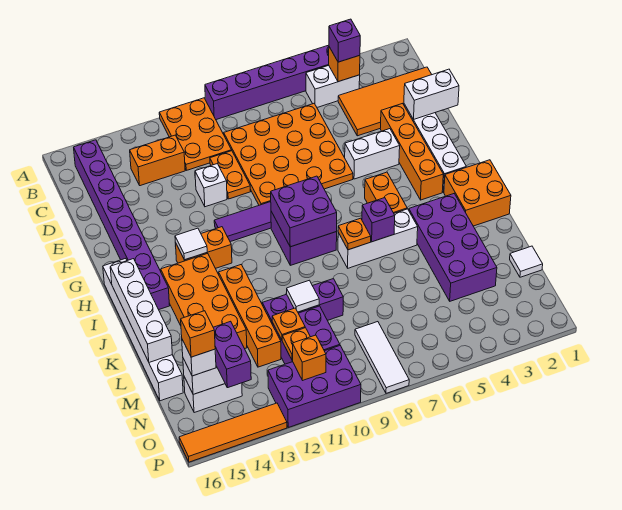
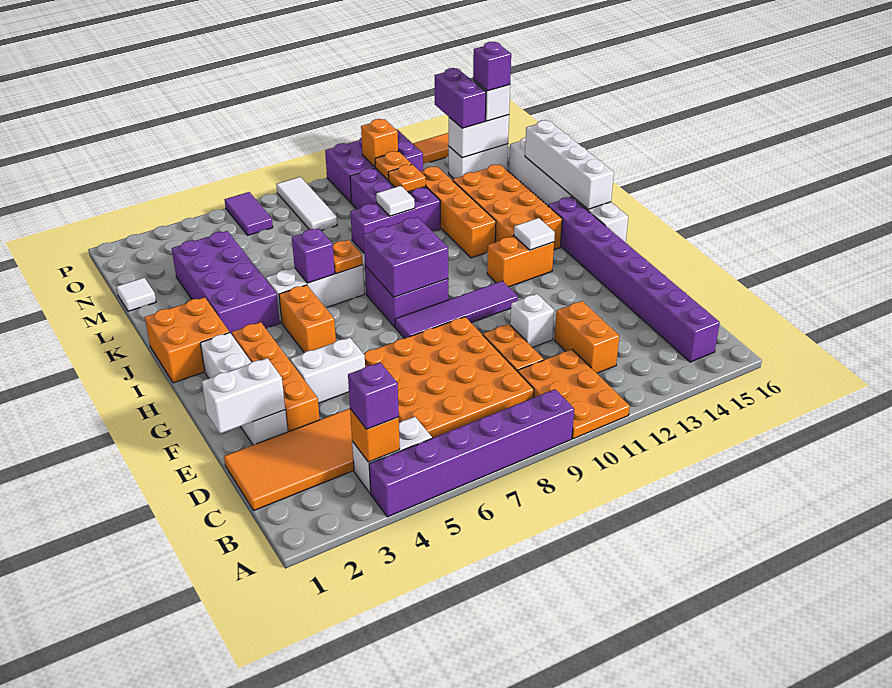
orange 1x2 brick [130,135,185,186] -> orange 1x2 brick turned to [554,301,619,373]
orange 1x1 brick [181,311,215,357] -> purple 1x1 brick [473,42,511,91]
none -> purple 1x2 tile [225,192,273,235]

